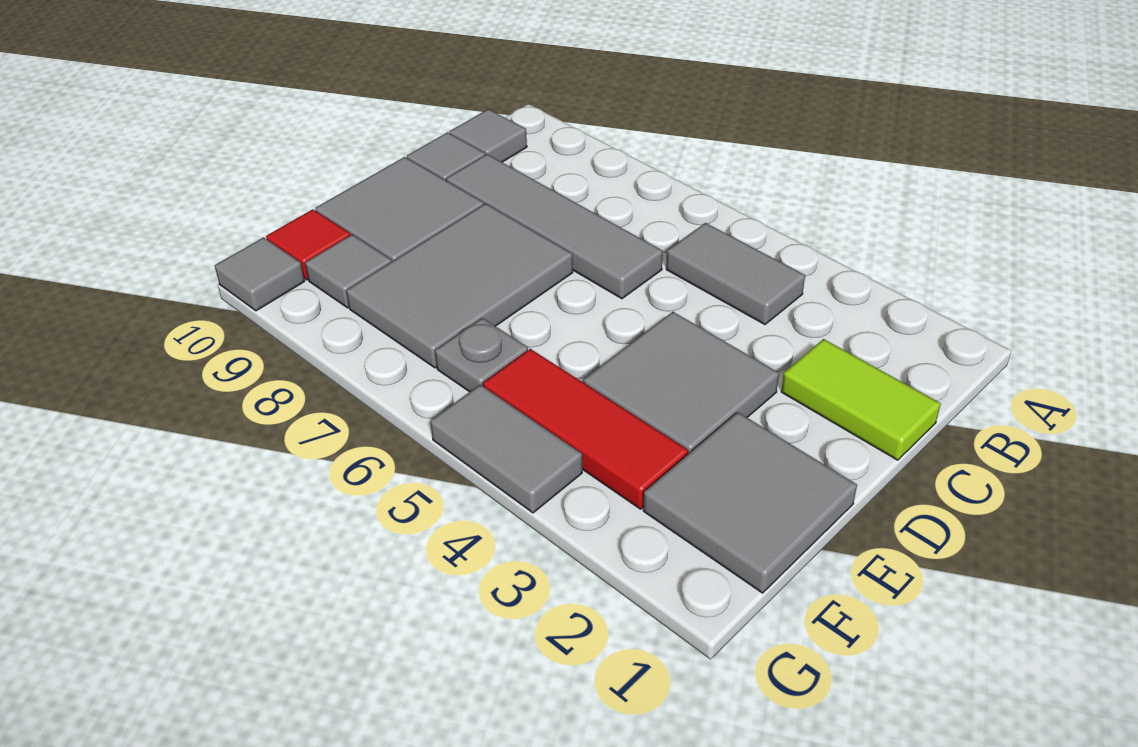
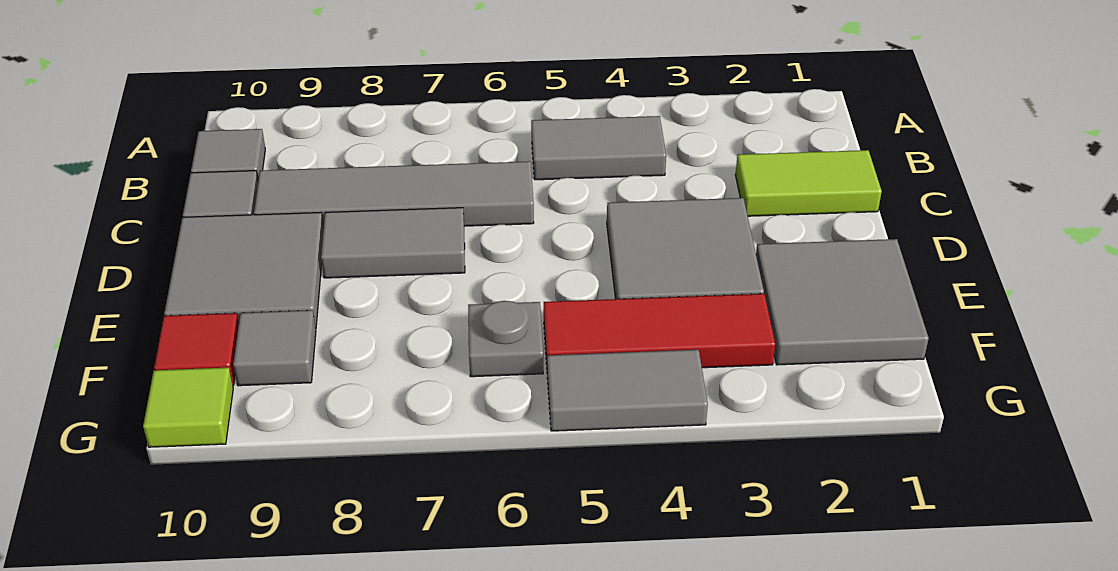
grey 2x3 tile [346,204,573,368] -> grey 1x2 tile [321,208,465,278]
grey 1x1 tile [215,237,305,311] -> lime 1x1 tile [143,368,233,447]

